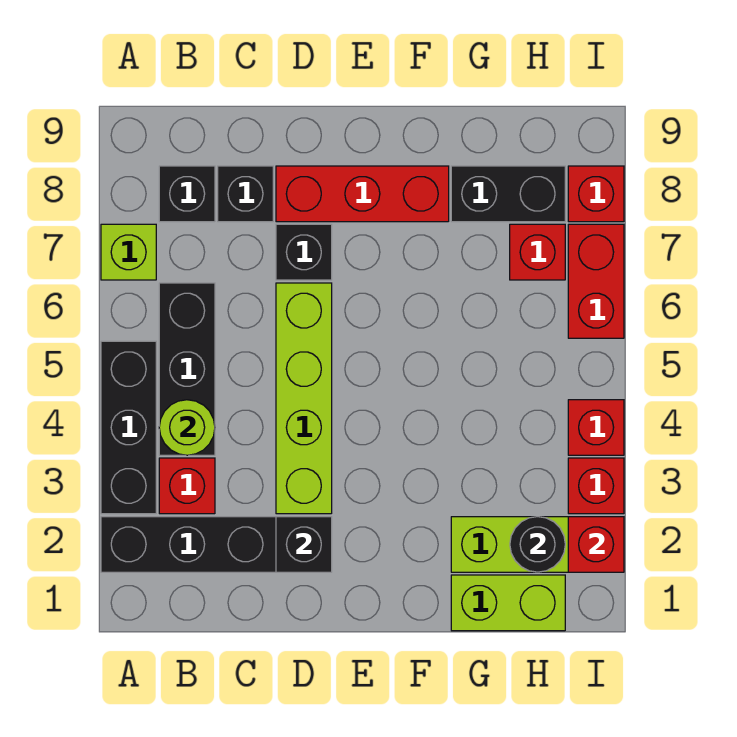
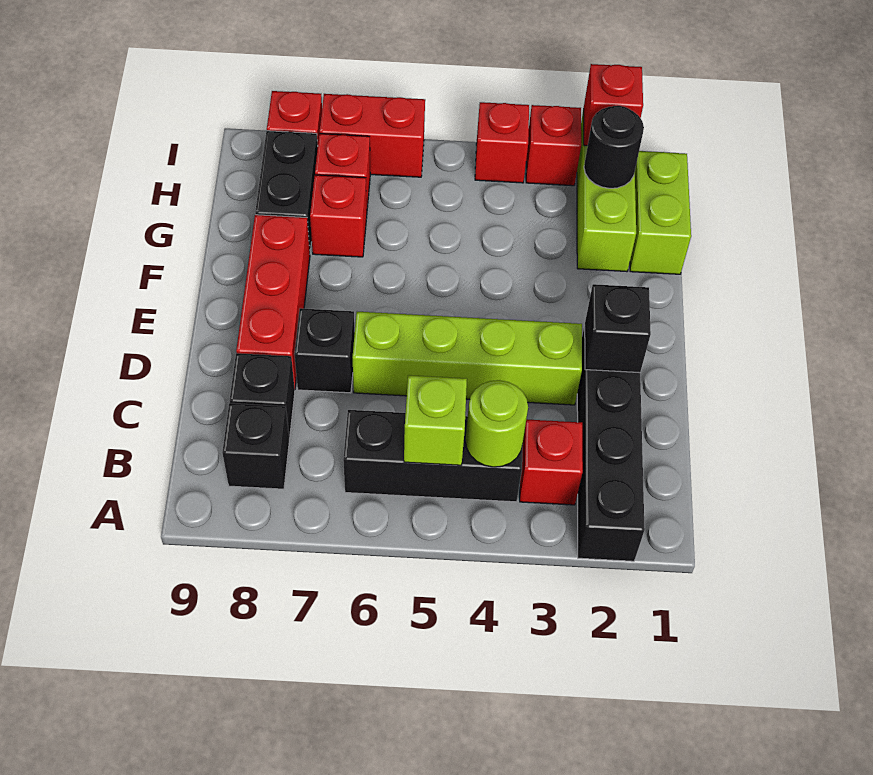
black 1x3 brick [101,341,156,514] -> none
lime 1x1 brick [101,224,156,280] -> lime 1x1 brick moved to [404,375,467,465]
none -> red 1x1 brick [310,175,367,257]

